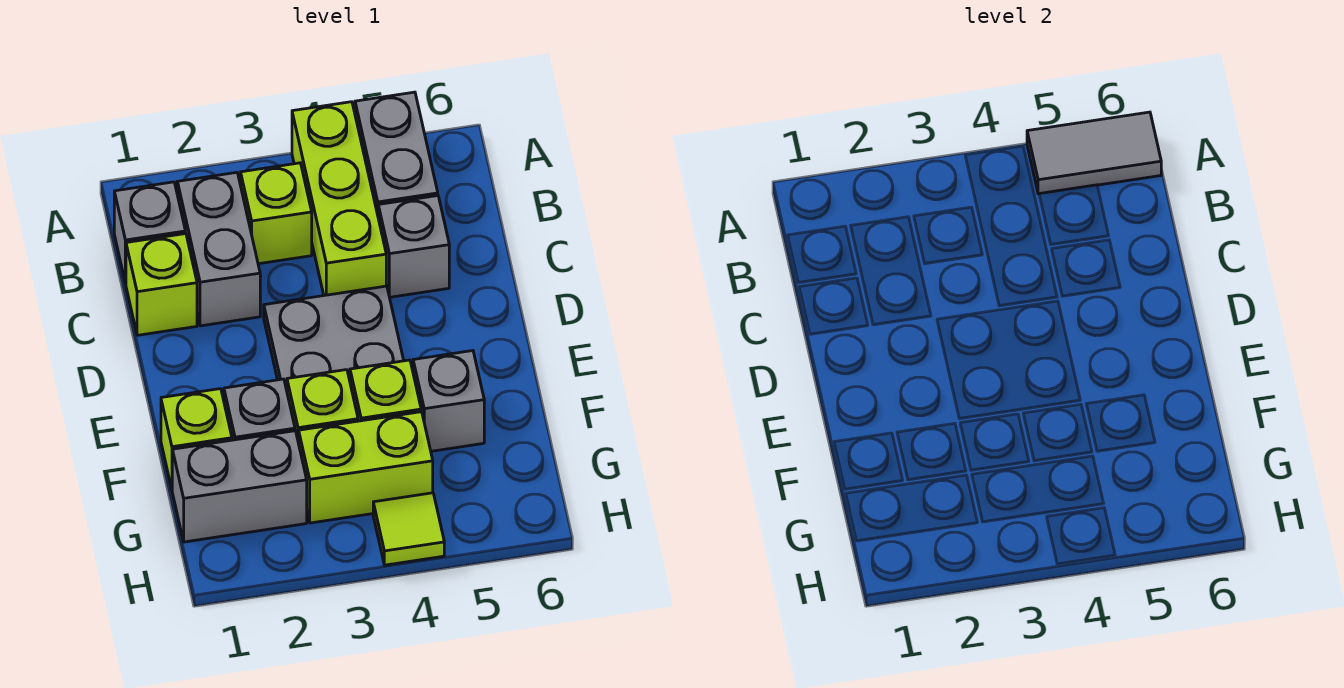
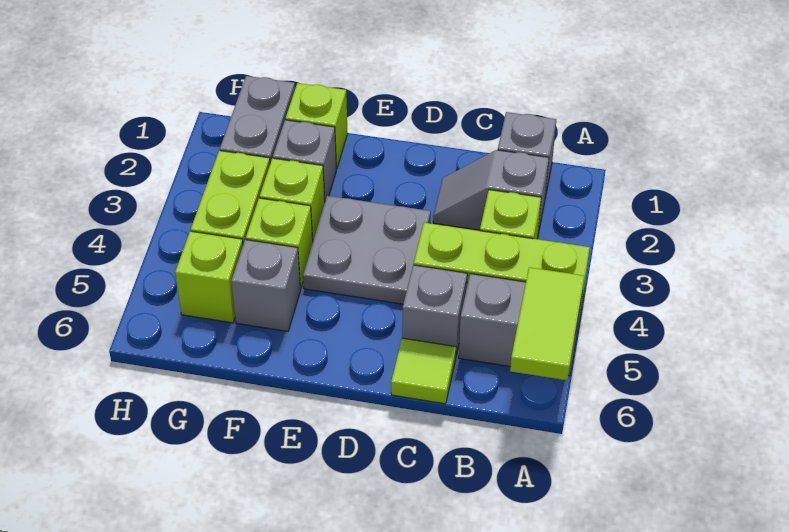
grey 1x2 tile [1027,112,1161,194] -> lime 1x2 tile [510,267,584,380]
grey 1x2 brick [177,172,260,326] -> grey 1x2 slope [433,150,549,238]
lime 1x1 brick [126,234,197,335] -> lime 1x1 brick moved to [175,231,243,323]
lime 1x1 tile [373,493,444,565] -> lime 1x1 tile moved to [391,338,456,404]

